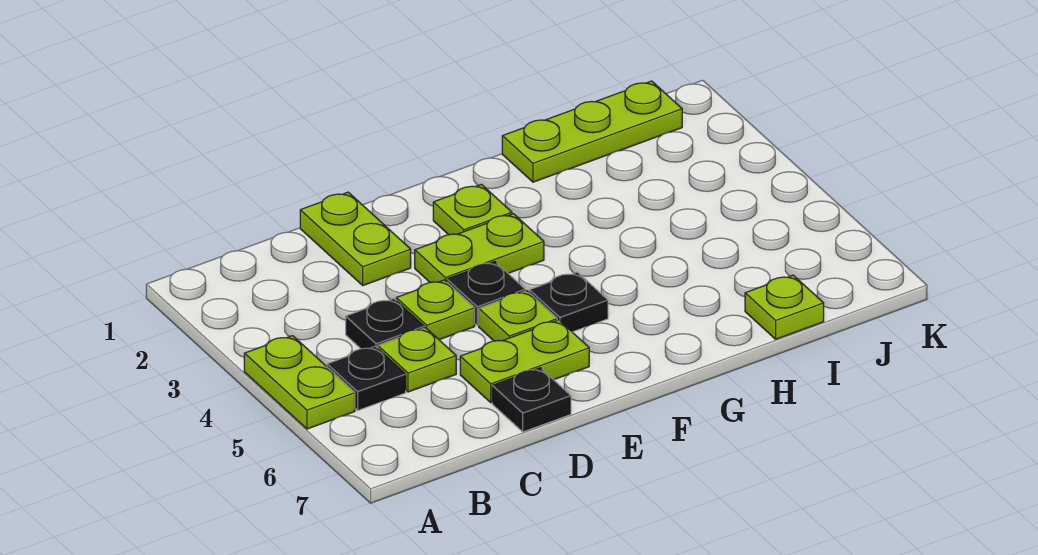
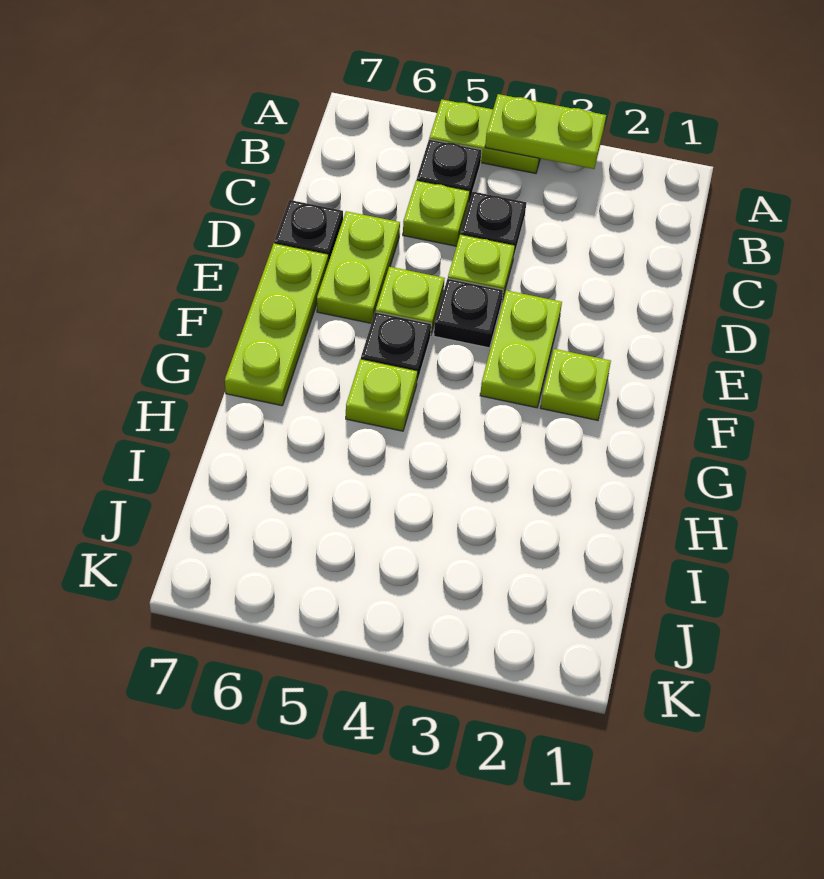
lime 1x2 plate [300,192,411,285] -> lime 1x2 plate moved to [485,94,606,169]
lime 1x3 plate [502,81,682,182] -> lime 1x3 plate moved to [225,243,328,406]
lime 1x1 plate [745,275,824,339] -> lime 1x1 plate moved to [346,359,418,431]

